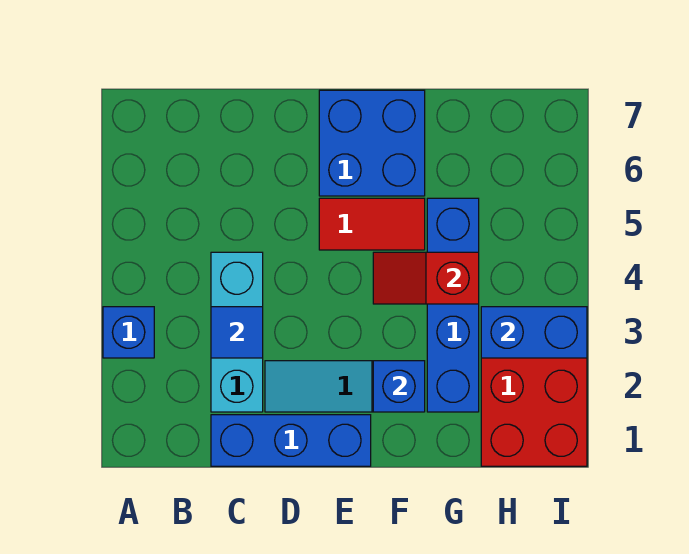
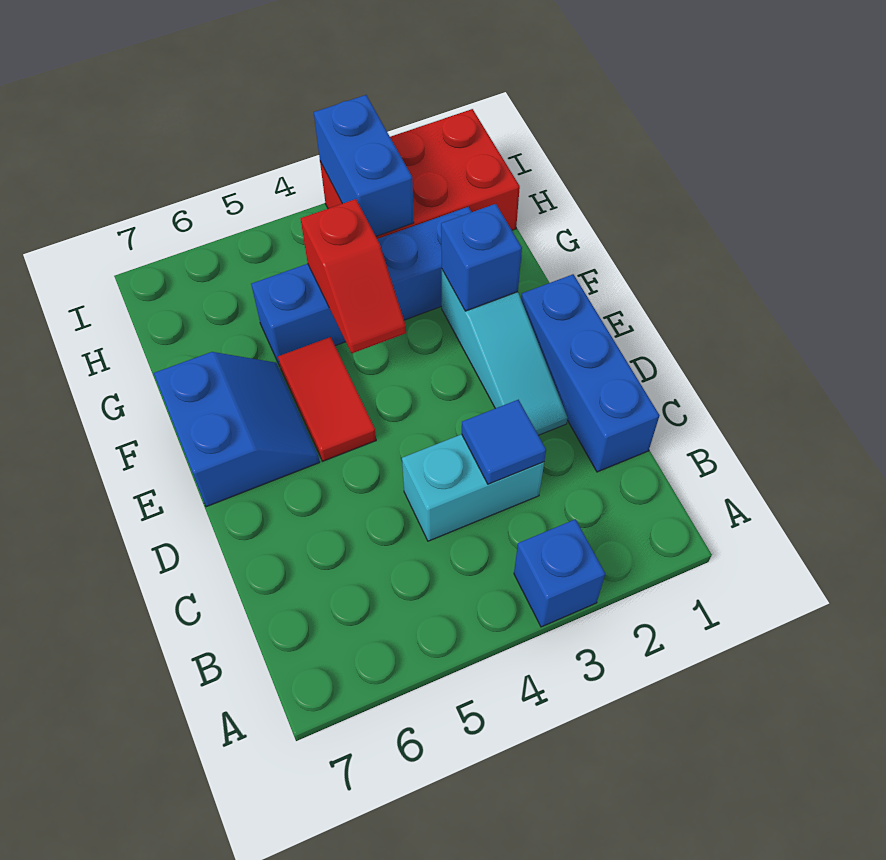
cyan 1x3 brick [211,252,263,412] -> cyan 1x2 brick [402,434,544,541]
blue 2x2 brick [319,90,425,196] -> blue 2x2 slope [154,352,320,507]

